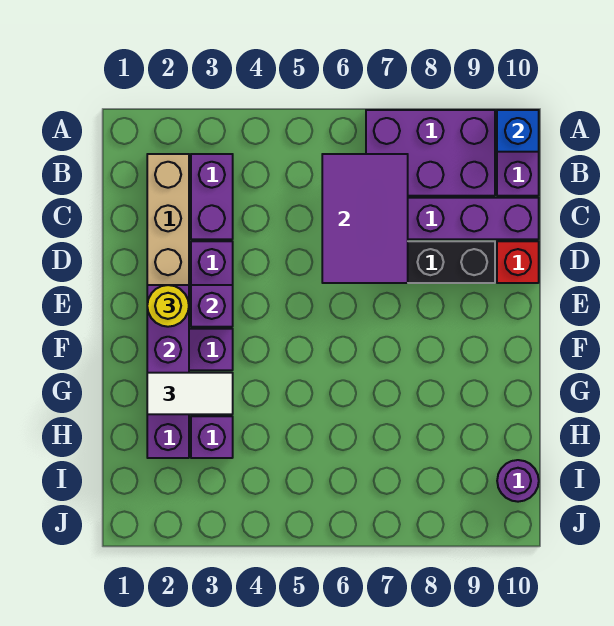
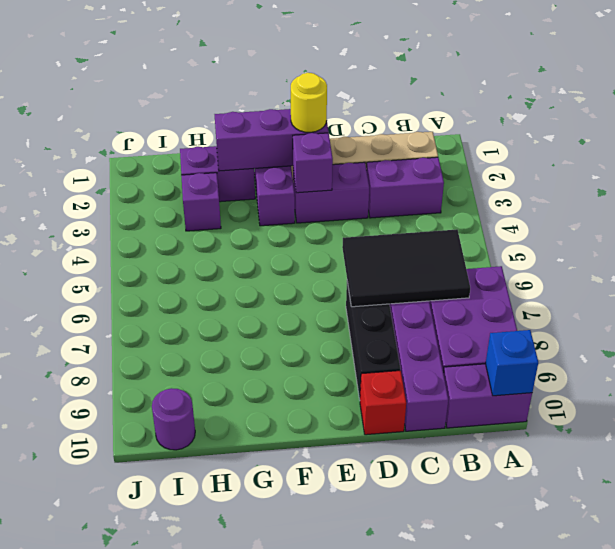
purple 2x3 tile [322,154,408,283] -> black 2x3 tile [342,229,470,307]
white 1x2 tile [147,373,233,414] -> none

